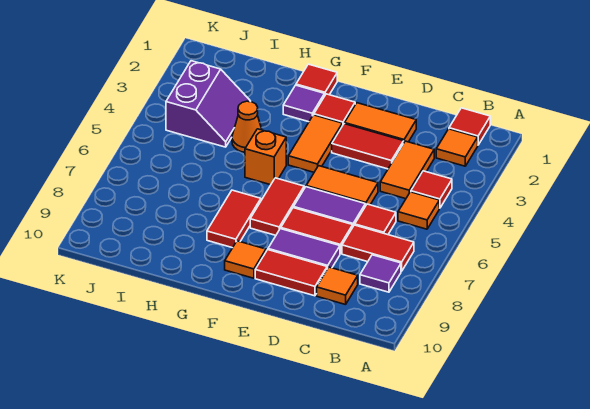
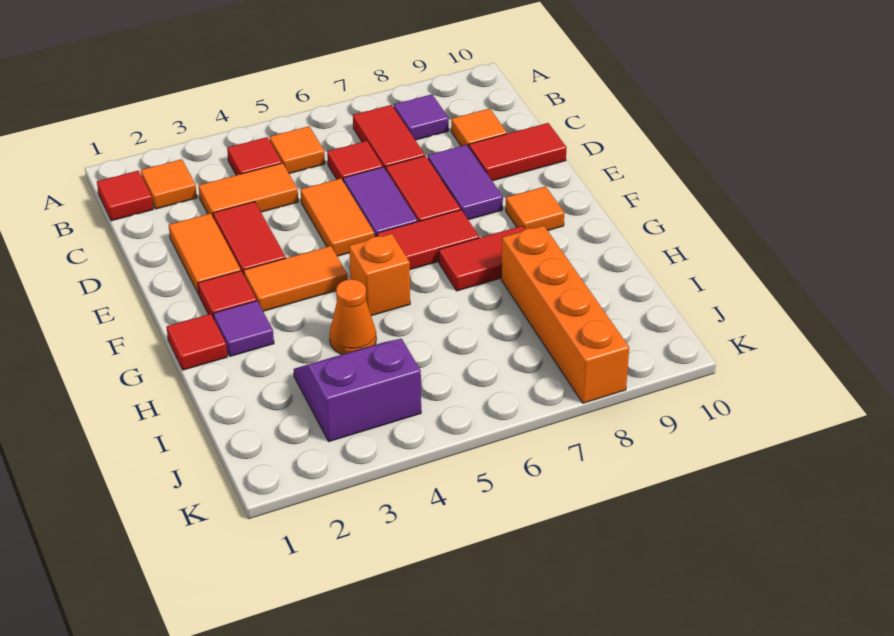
red 1x2 tile [255,250,327,296] -> red 1x2 tile turned to [469,123,566,181]
none -> orange 1x4 brick [501,226,629,403]

